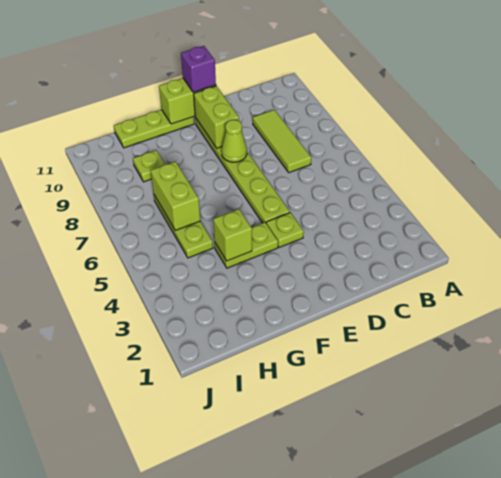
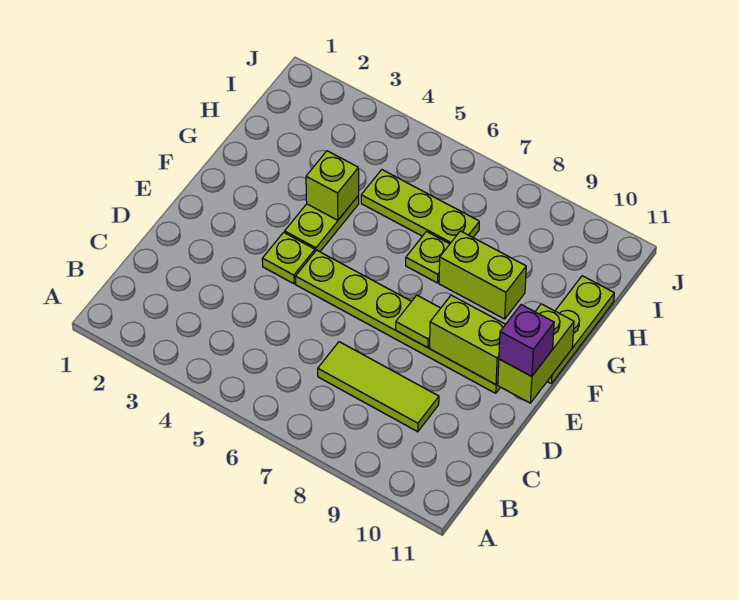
lime 1x1 cone [221,120,247,162] -> lime 1x1 tile [396,295,440,348]
lime 1x2 brick [151,162,200,230] -> lime 1x2 brick moved to [439,231,526,319]
lime 1x1 plate [133,150,165,182] -> lime 1x1 plate moved to [406,232,450,283]

